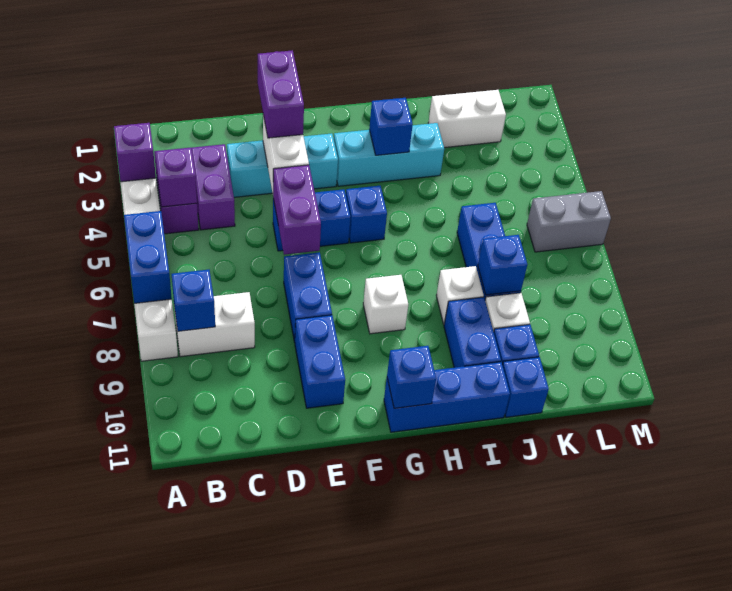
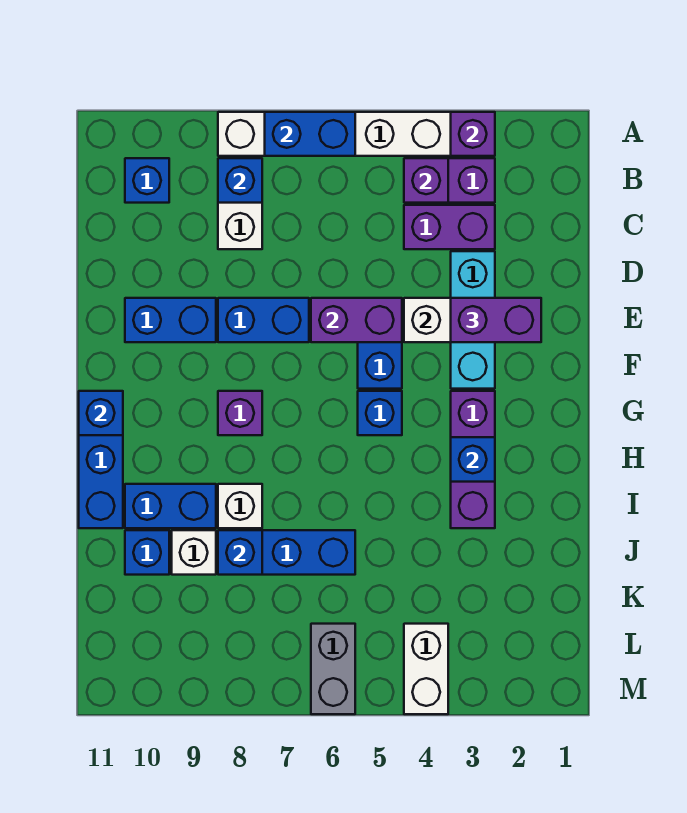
cyan 1x3 brick [334,123,444,186] -> purple 1x3 brick [451,391,495,528]
white 1x1 brick [363,275,408,334] -> purple 1x1 brick [218,391,262,435]
white 1x2 brick [428,90,506,148] -> white 1x2 brick moved to [404,624,448,714]
blue 1x1 brick [503,357,549,417] -> blue 1x1 brick moved to [125,158,169,203]

